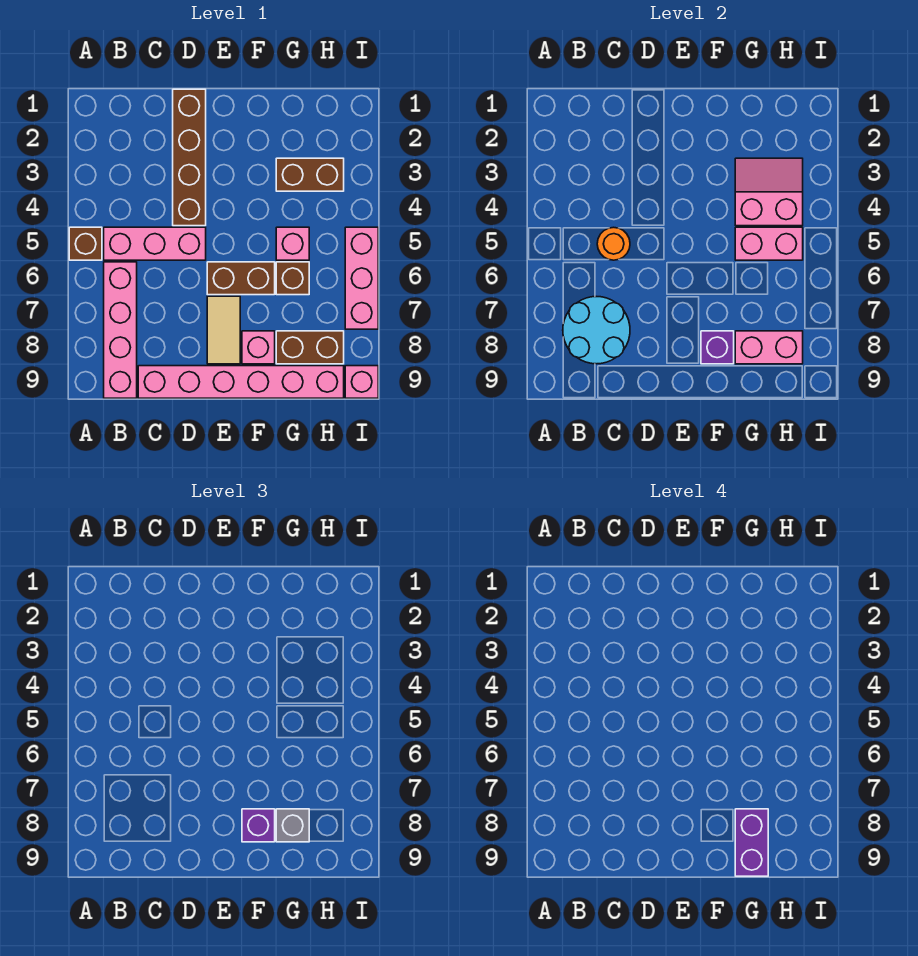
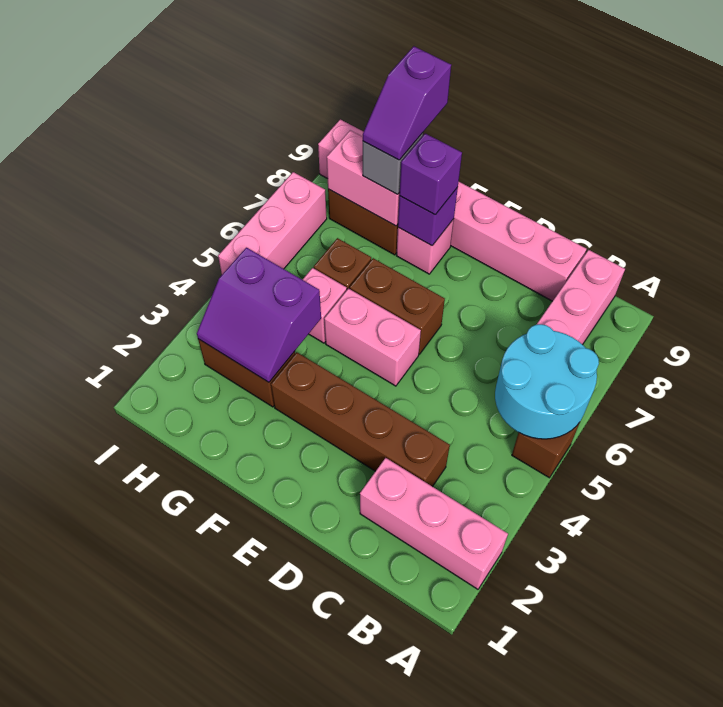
pink 1x3 brick [104,227,206,260] -> pink 1x3 brick moved to [360,458,508,589]
cyan 2x2 round brick [563,297,630,364] -> cyan 2x2 round brick moved to [495,324,599,439]
orange 1x1 round brick [597,227,630,260] -> none
brown 1x4 brick [173,89,206,226] -> brown 1x4 brick turned to [271,352,450,487]
tan 1x2 tile [207,296,240,364] -> none
pink 2x2 slope [735,158,803,226] -> purple 2x2 slope [197,248,321,382]
pink 1x2 brick [735,227,803,260] -> pink 1x2 brick moved to [324,289,421,386]
purple 1x2 brick [735,809,768,876] -> purple 1x2 slope [363,46,451,160]

